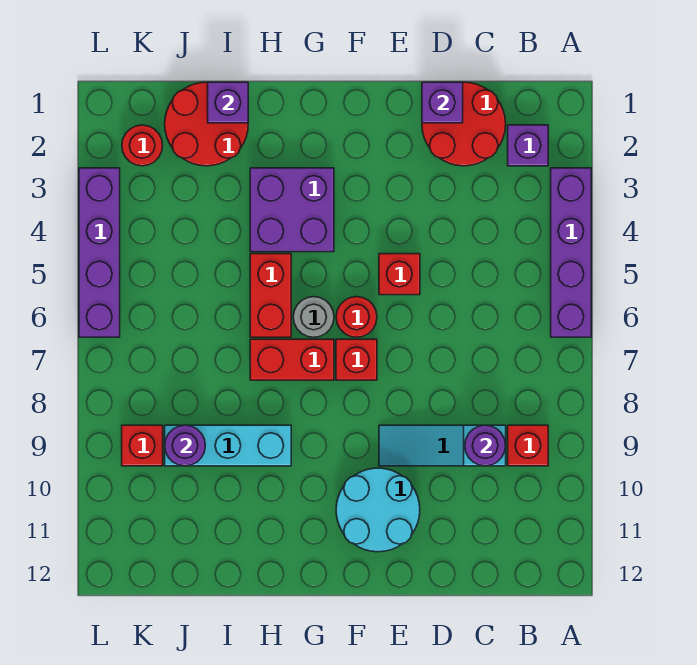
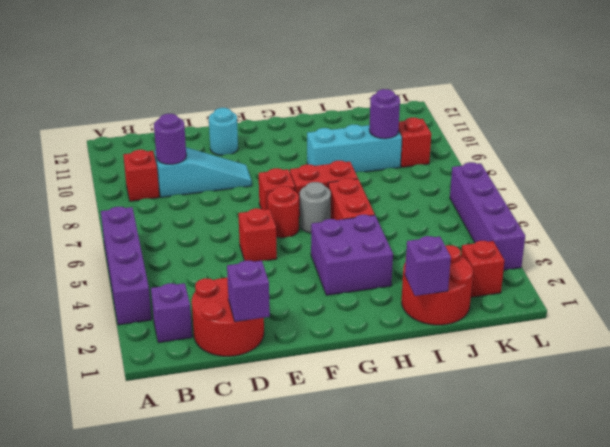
cyan 2x2 round brick [336,468,420,552] -> cyan 1x1 round brick [209,108,238,156]
red 1x1 round brick [122,125,163,166] -> red 1x1 brick [461,241,505,297]

